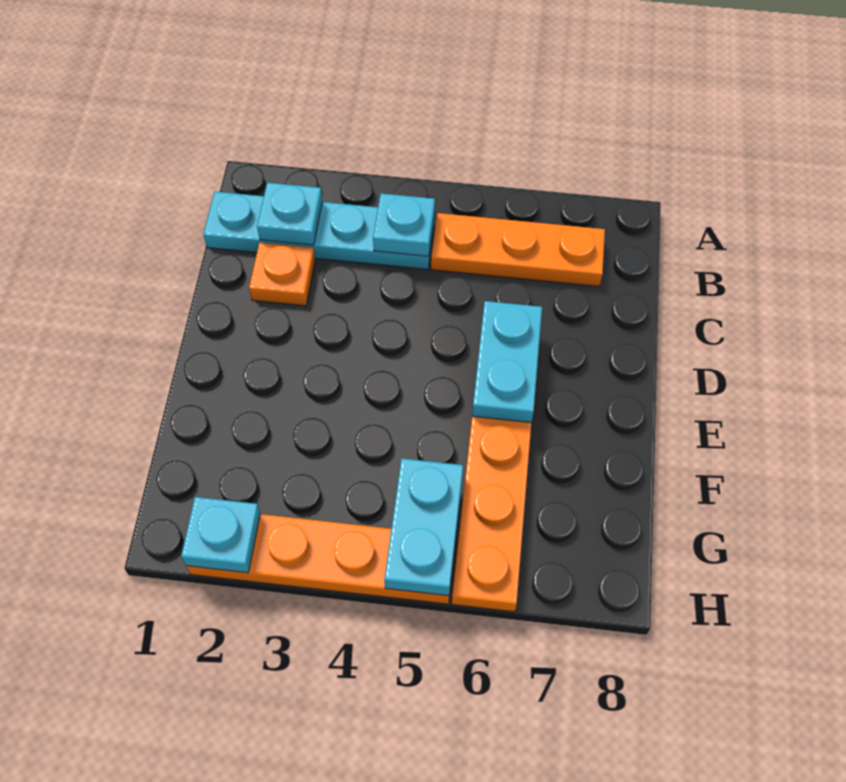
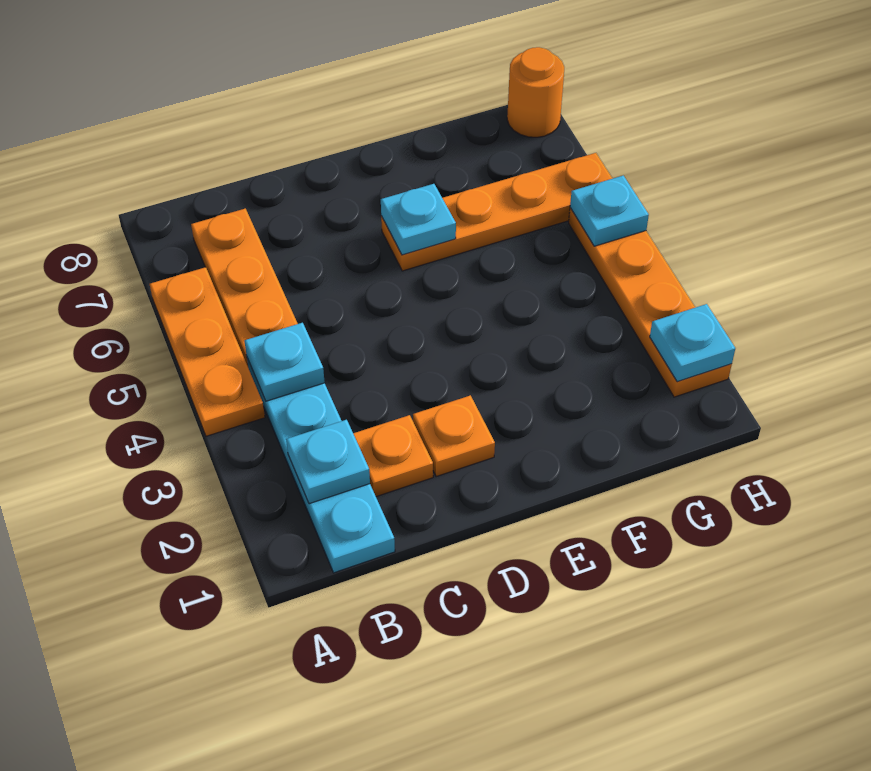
none -> orange 1x3 plate [150,267,265,436]
none -> orange 1x1 plate [413,395,495,477]
cyan 1x2 plate [472,301,542,423] -> cyan 1x1 plate [381,184,456,255]
cyan 1x2 plate [384,458,463,596] -> cyan 1x1 plate [570,176,649,246]
none -> orange 1x1 round brick [507,47,564,137]

